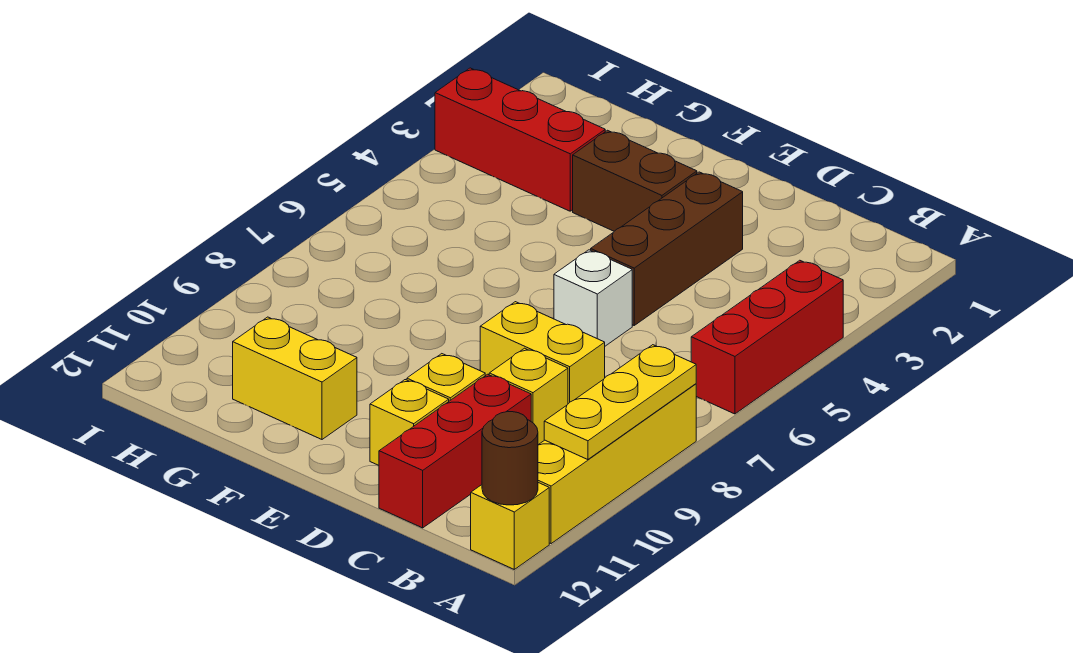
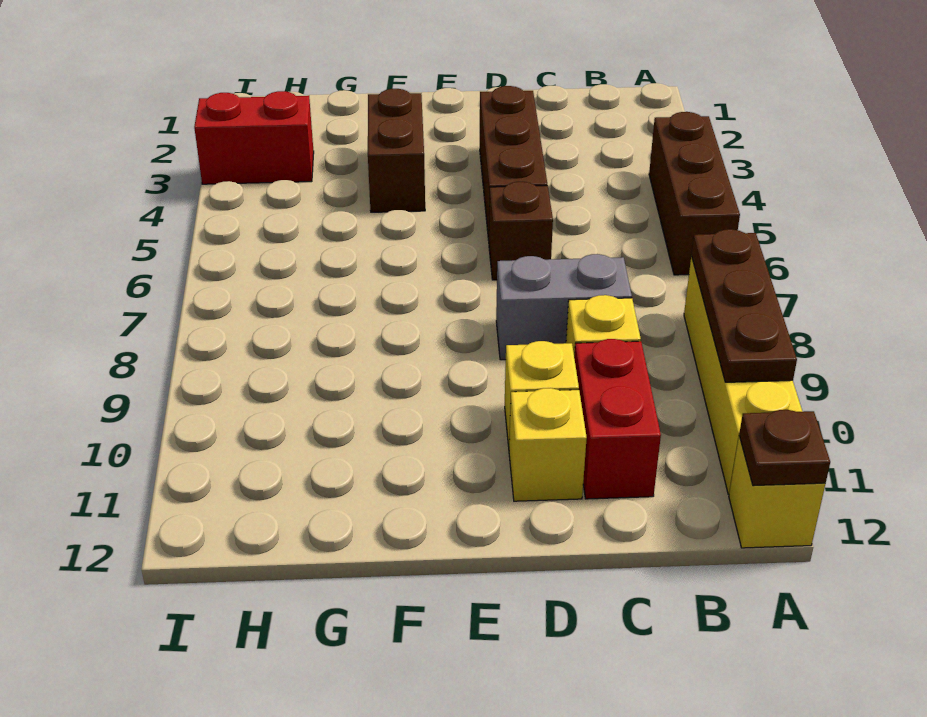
red 1x3 brick [691,260,843,414] -> brown 1x3 brick [649,112,740,275]
yellow 1x3 plate [544,345,696,460] -> brown 1x3 plate [691,229,797,382]
brown 1x1 round brick [482,412,538,505] -> brown 1x1 plate [739,410,830,486]
yellow 1x2 brick [480,302,605,404] -> grey 1x2 brick [496,254,632,360]
red 1x3 brick [379,374,531,528] -> red 1x2 brick [574,339,661,499]
white 1x1 brick [554,250,632,346] -> brown 1x1 brick [489,182,553,280]
brown 1x2 brick [573,130,697,231] -> brown 1x2 brick turned to [368,89,425,212]
yellow 1x2 brick [233,317,357,439] -> none
red 1x3 brick [435,68,605,211] -> red 1x2 brick [194,91,314,184]

